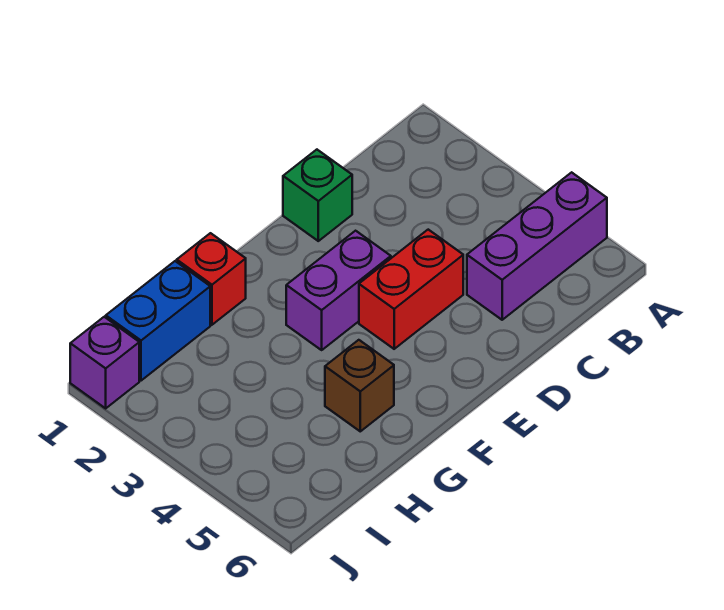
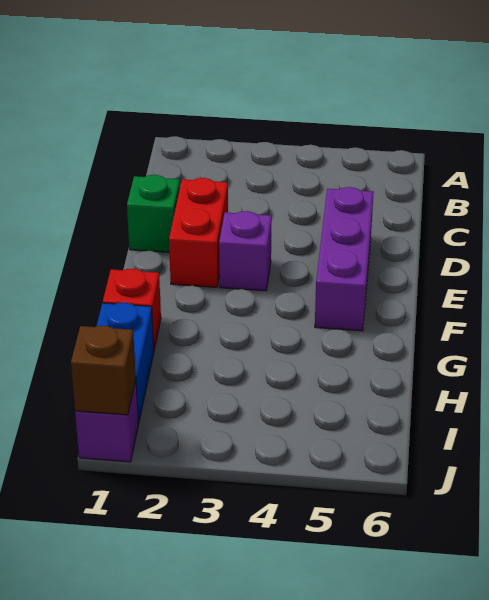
purple 1x3 brick [467,172,607,320] -> purple 1x3 brick moved to [315,187,374,331]
red 1x2 brick [359,230,463,349] -> red 1x2 brick moved to [169,178,228,287]
purple 1x2 brick [286,231,391,350] -> purple 1x1 brick [219,211,272,291]
brown 1x1 brick [325,340,394,431] -> brown 1x1 brick moved to [71,326,136,415]

